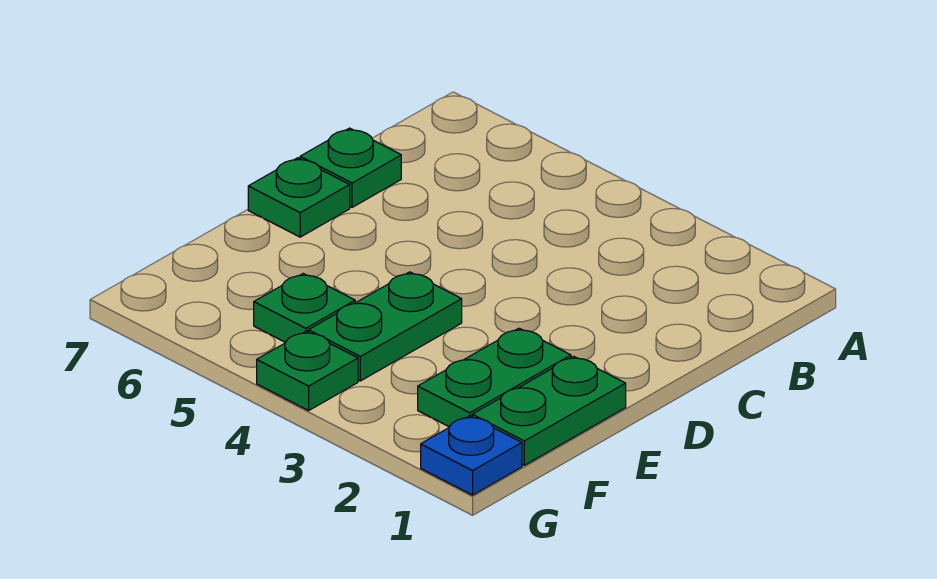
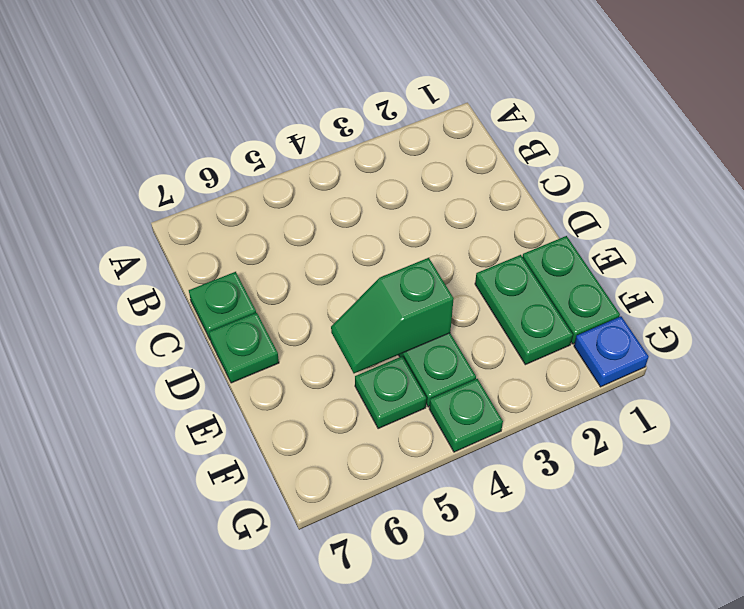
none -> green 1x2 slope [331,258,454,373]

